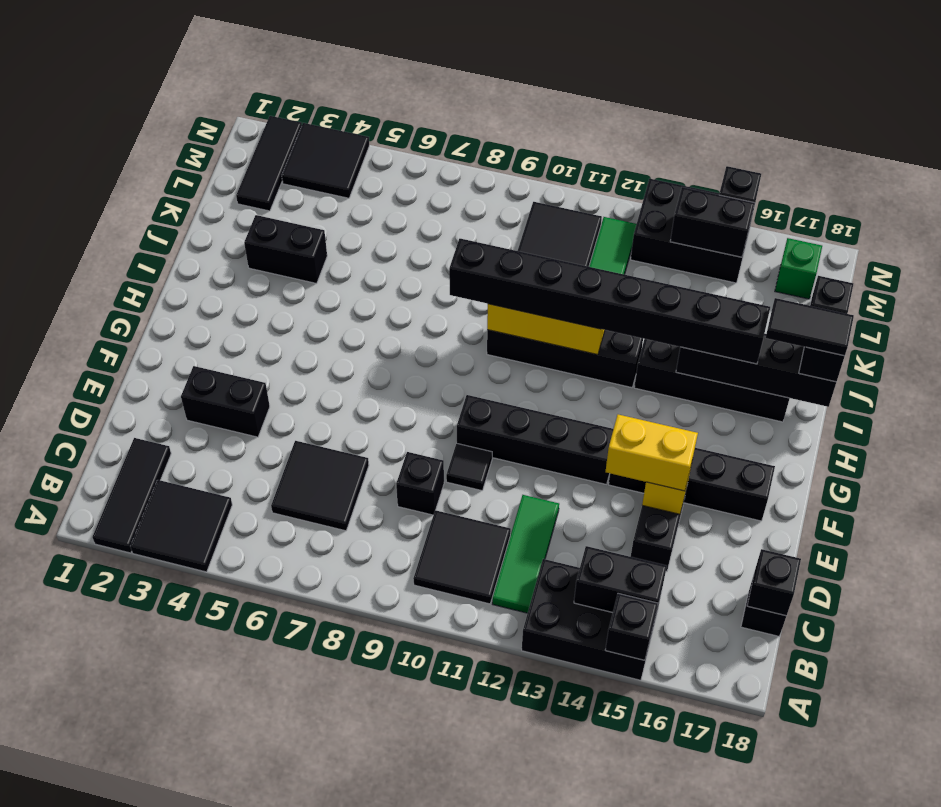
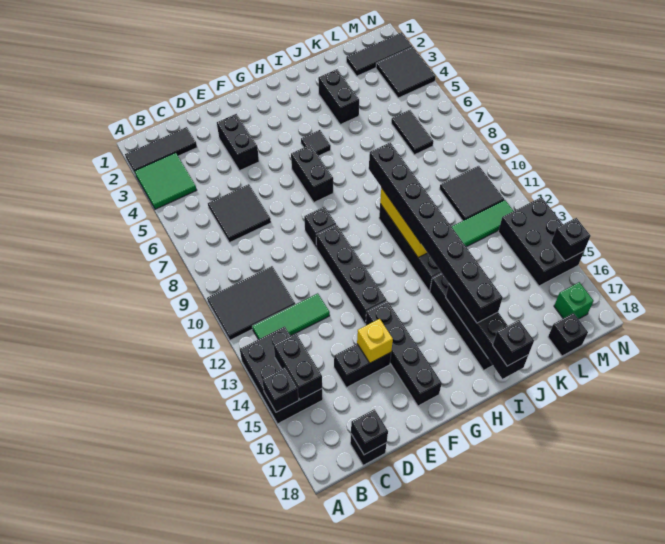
black 2x2 tile [130,480,232,572] -> green 2x2 tile [135,153,196,209]
black 2x2 tile [413,510,511,604] -> black 2x3 tile [207,266,295,340]
black 1x1 brick [396,452,444,515] -> black 1x1 brick moved to [304,207,336,248]
black 1x1 tile [446,444,492,491] -> black 1x1 tile moved to [301,130,331,156]
yellow 1x2 brick [606,414,698,491] -> none
black 1x2 tile [766,298,854,356] -> black 1x2 tile moved to [391,110,434,155]
black 1x2 brick [670,187,754,257] -> black 1x2 brick moved to [291,145,333,202]

